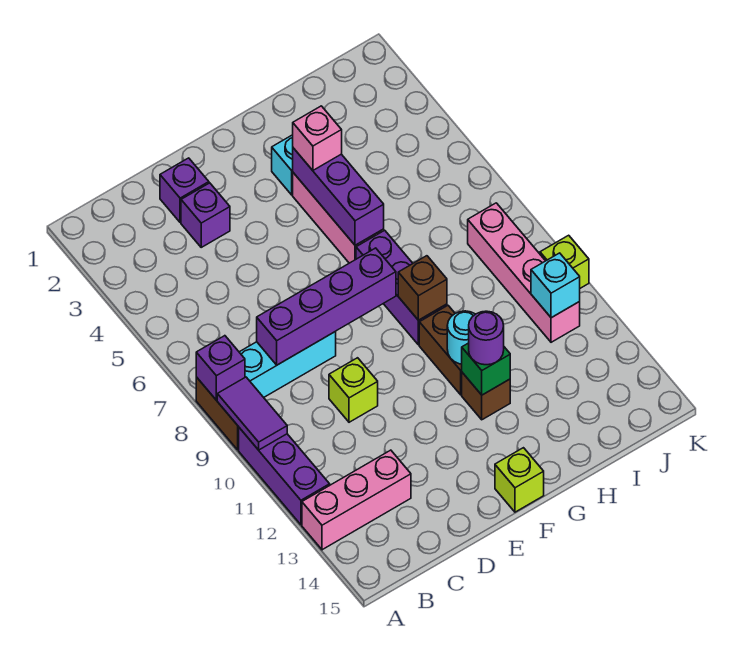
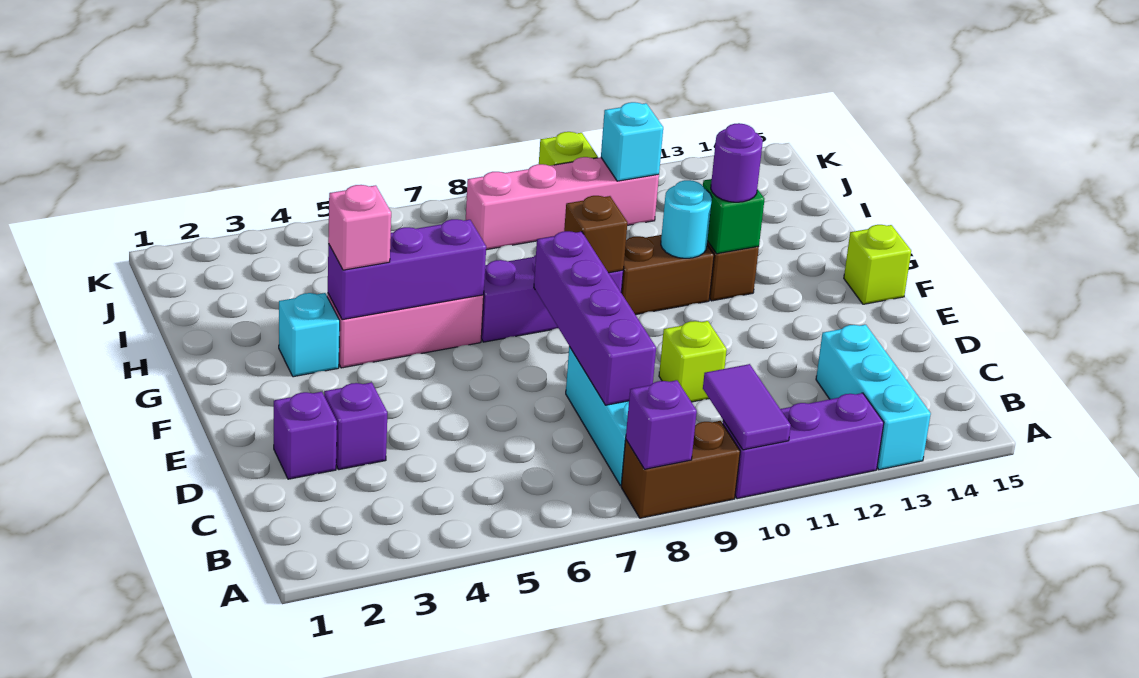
purple 1x2 tile [217,377,287,450] -> purple 1x2 tile turned to [703,364,791,450]
pink 1x3 brick [302,450,411,550] -> cyan 1x3 brick [816,325,931,470]

